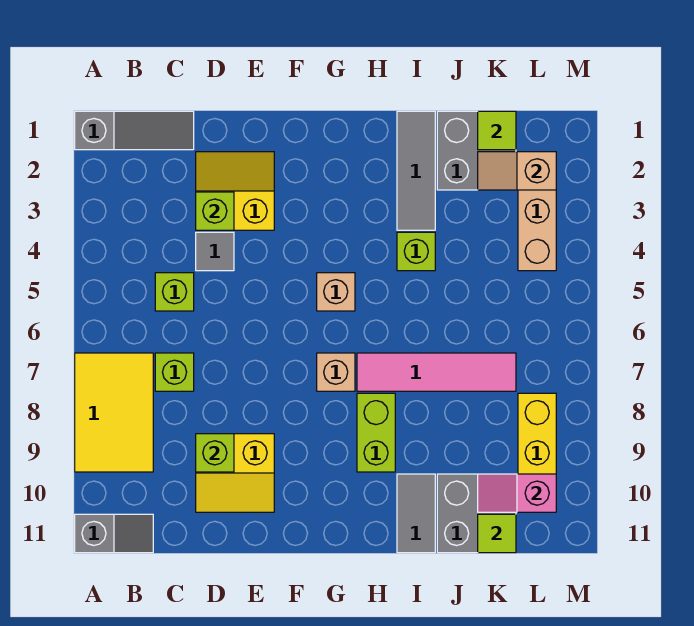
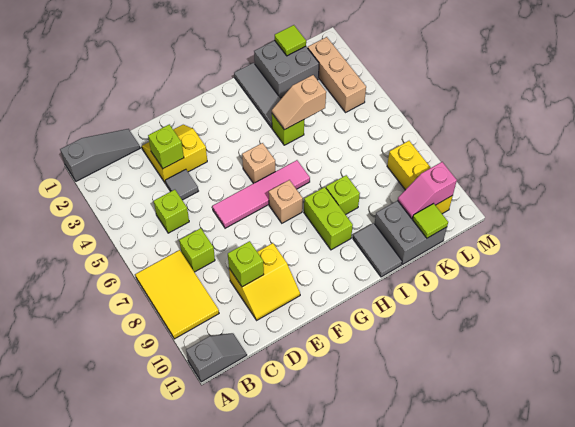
pink 1x4 tile [357,353,516,391] -> pink 1x4 tile moved to [212,160,310,228]
none -> lime 1x1 brick [326,175,360,215]
tan 1x2 slope [478,152,556,190] -> tan 1x2 slope moved to [272,75,326,130]

